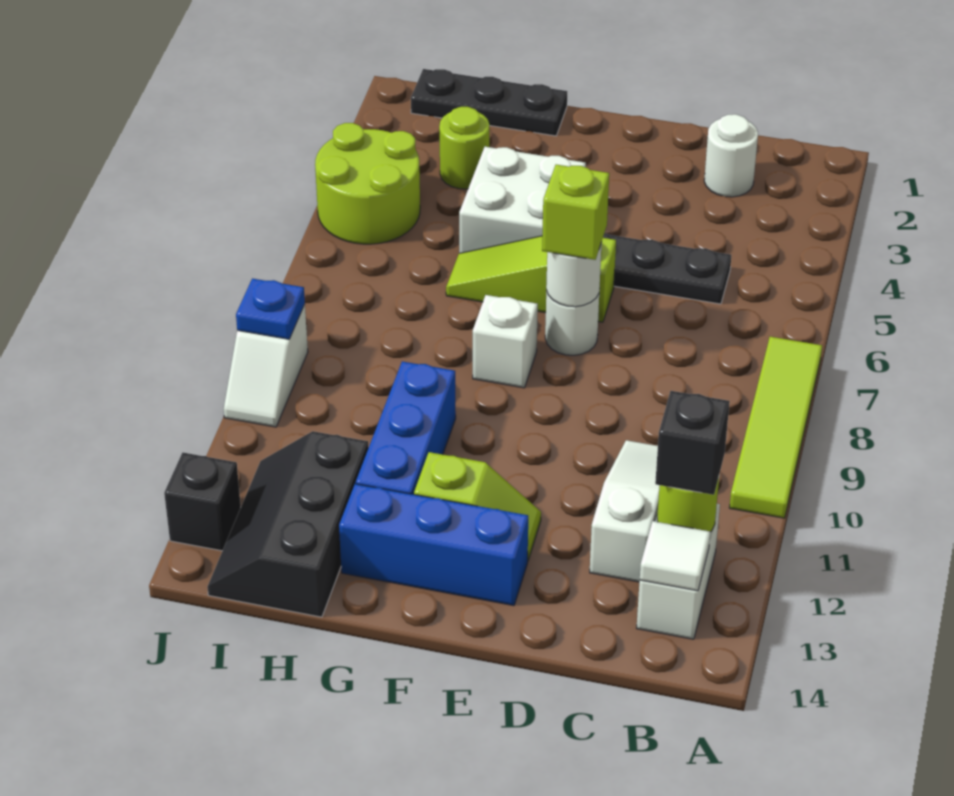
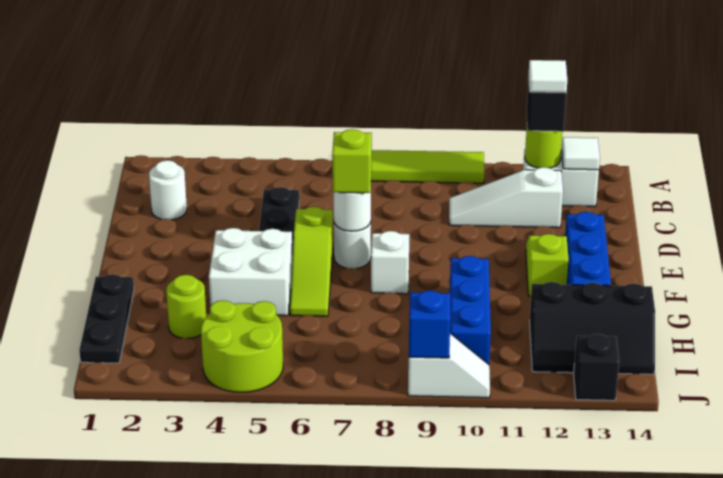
none -> white 1x1 tile [529,60,567,93]
blue 1x3 brick [356,361,456,494] -> blue 1x3 brick turned to [450,256,491,364]
blue 1x1 plate [236,279,305,339] -> blue 1x1 brick [409,290,450,358]

